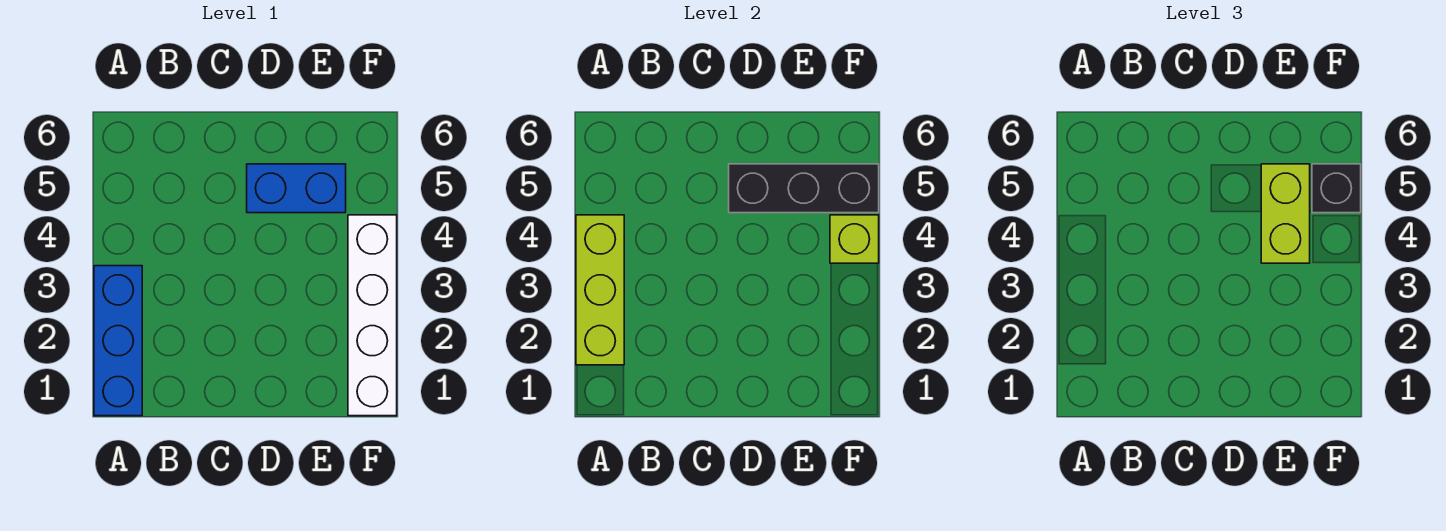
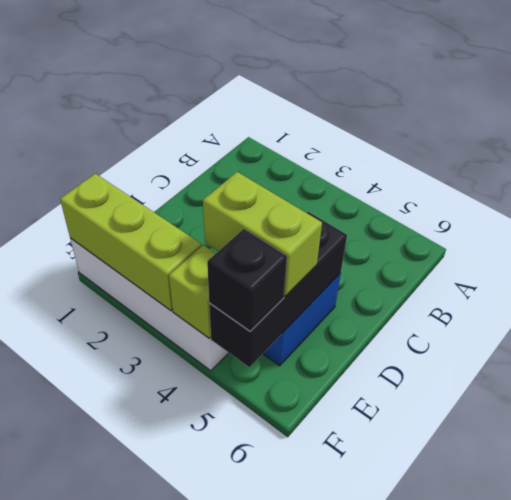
blue 1x3 brick [94,266,142,416] -> none
lime 1x3 brick [576,215,624,365] -> lime 1x3 brick moved to [60,174,202,311]

